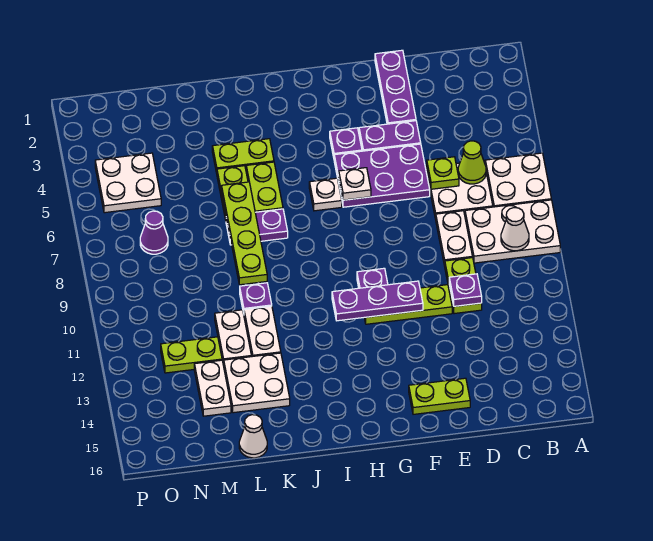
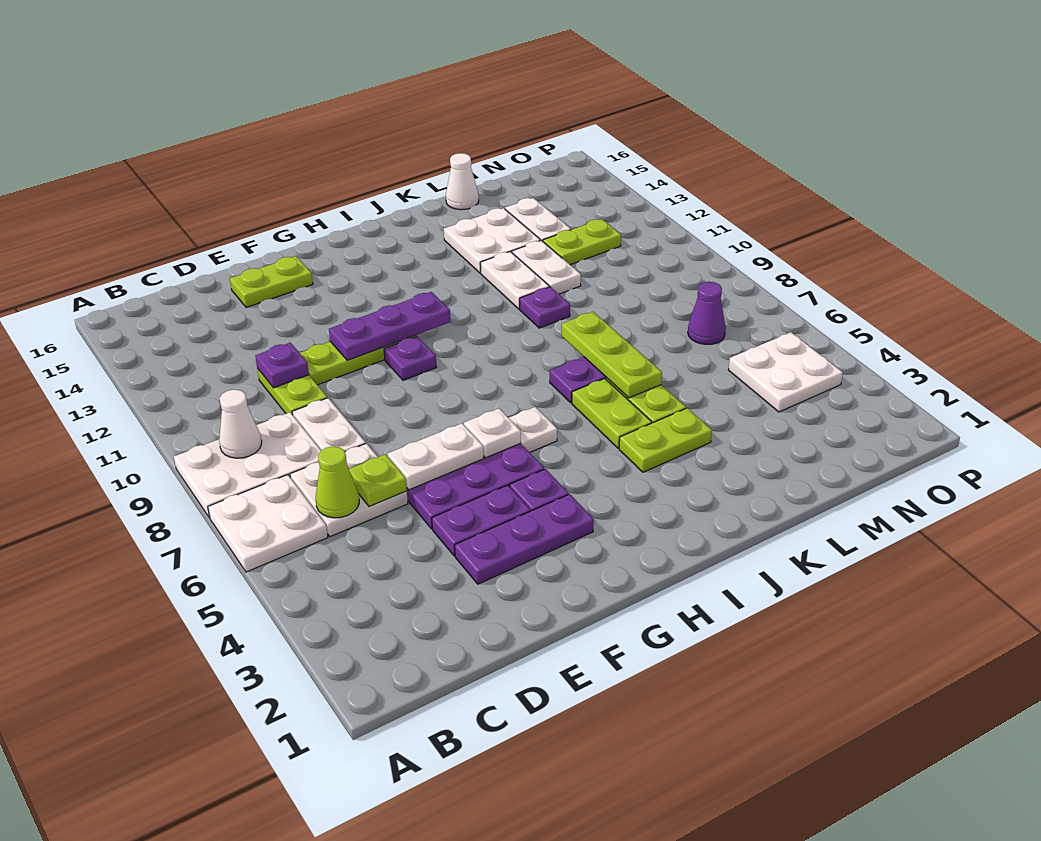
purple 1x3 plate [375,50,416,124] -> purple 1x3 plate turned to [455,494,594,584]
none -> white 1x2 plate [388,423,484,490]
lime 1x4 plate [222,182,267,285] -> lime 1x3 plate [562,312,662,398]

